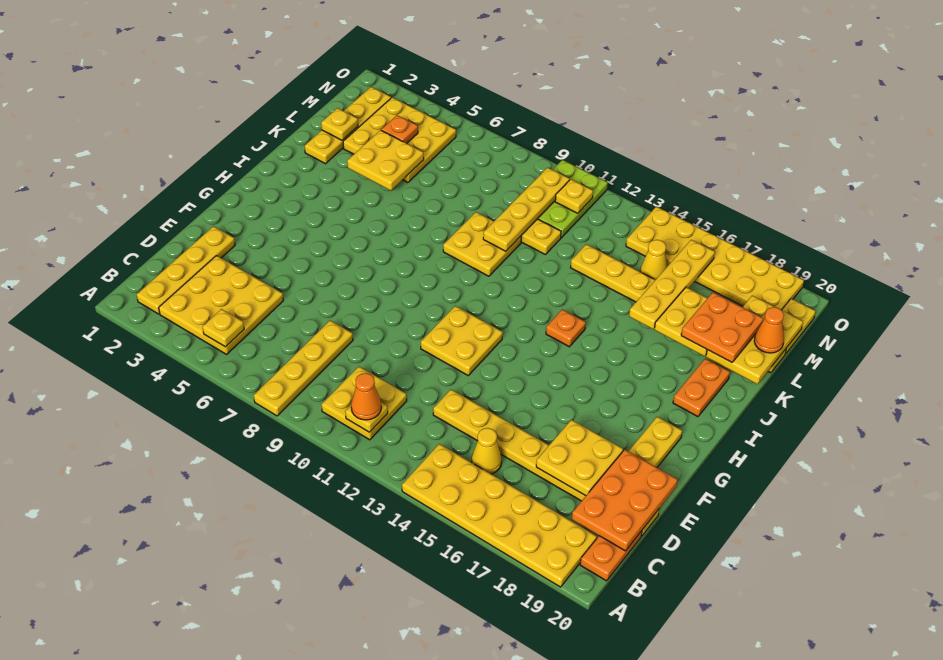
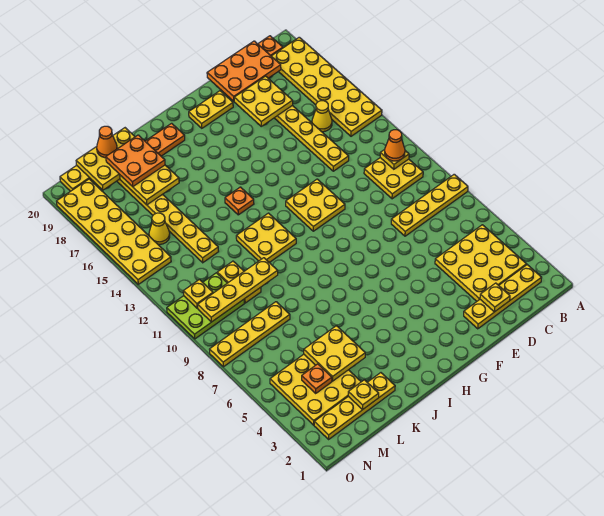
yellow 1x1 plate [203,309,244,347] -> yellow 1x1 plate moved to [480,283,510,312]
yellow 2x2 plate [443,212,521,276] -> yellow 2x2 plate moved to [236,213,296,263]
yellow 1x4 plate [629,240,715,329] -> yellow 1x4 plate moved to [210,302,290,367]

